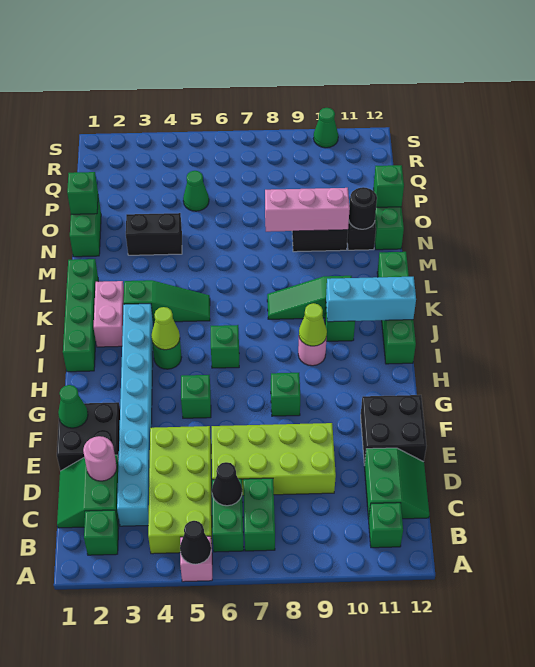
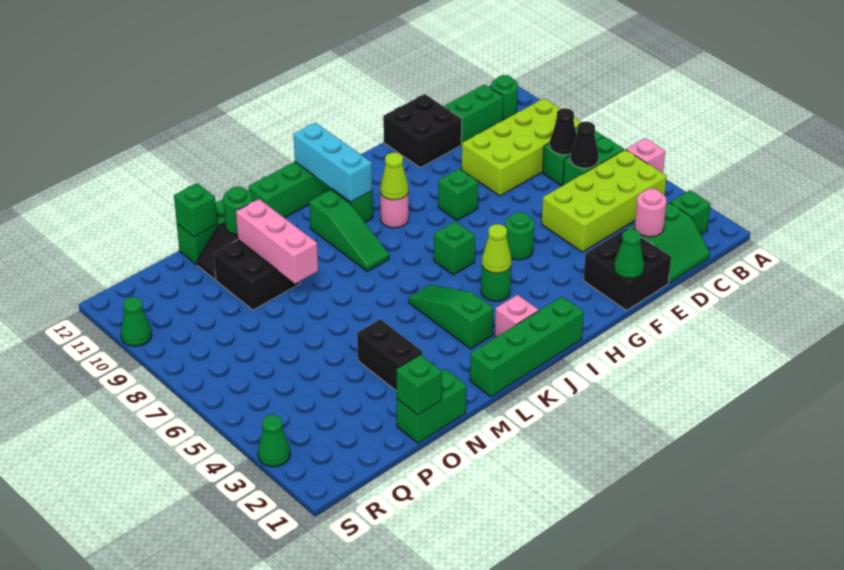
black 1x1 cone [180,521,211,564] -> black 1x1 cone moved to [550,108,576,155]
green 1x1 brick [369,503,403,548] -> green 1x1 round brick [491,75,518,119]
cyan 1x8 brick [117,304,153,526] -> none
lime 2x4 brick [212,423,336,496] -> lime 2x4 brick turned to [462,99,581,196]
green 1x1 brick [181,375,211,418] -> green 1x1 round brick [505,212,534,260]
pink 1x2 brick [94,281,124,347] -> pink 1x1 brick [495,295,539,337]
black 1x1 round brick [349,187,377,229] -> green 1x1 round brick [223,187,253,235]
green 1x1 cone [183,171,209,211] -> green 1x1 cone moved to [258,415,290,467]

